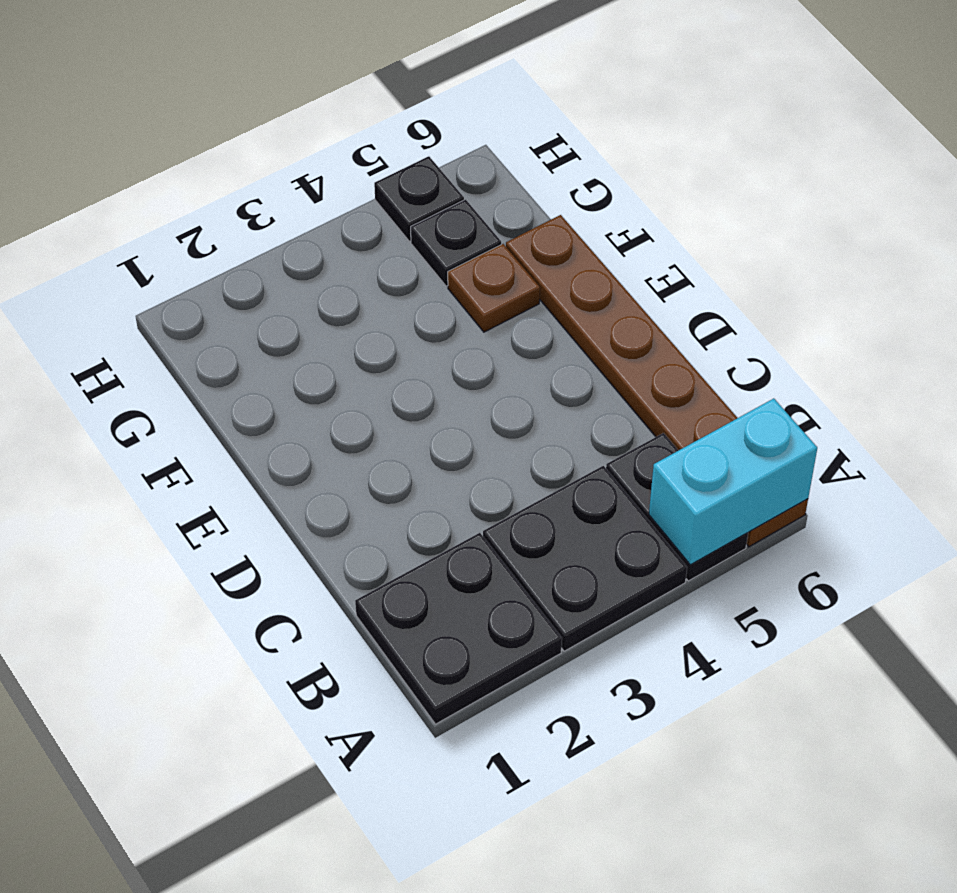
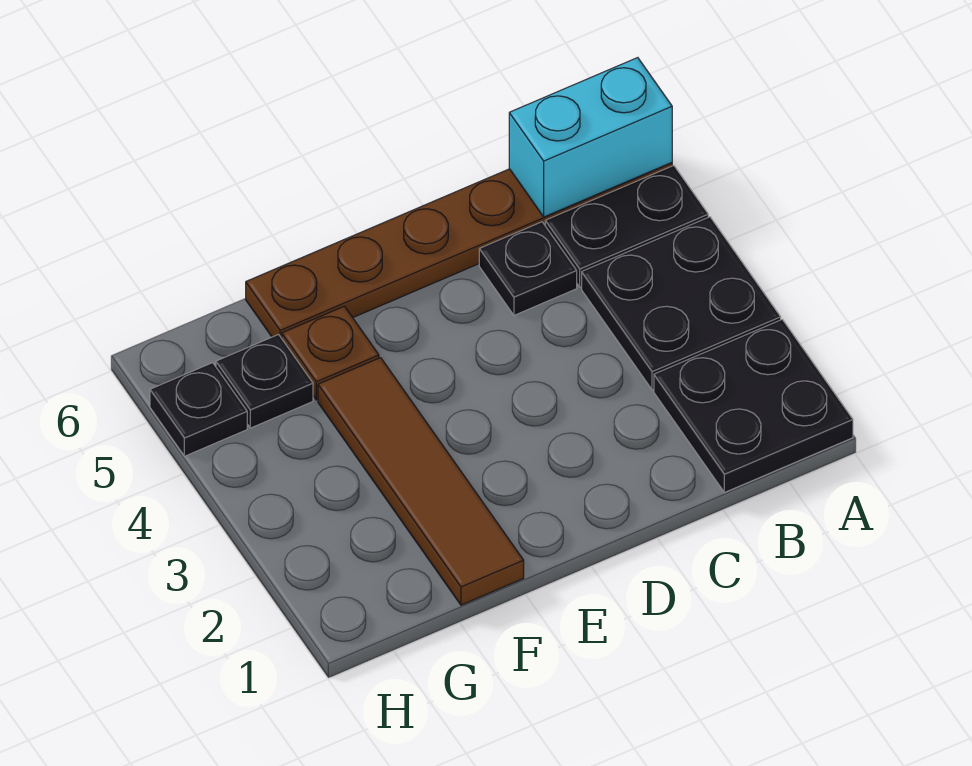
cyan 1x2 brick [649,399,817,565] -> cyan 1x2 brick turned to [509,58,672,217]
none -> black 1x1 plate [479,222,577,315]
none -> brown 1x4 tile [318,358,524,605]

